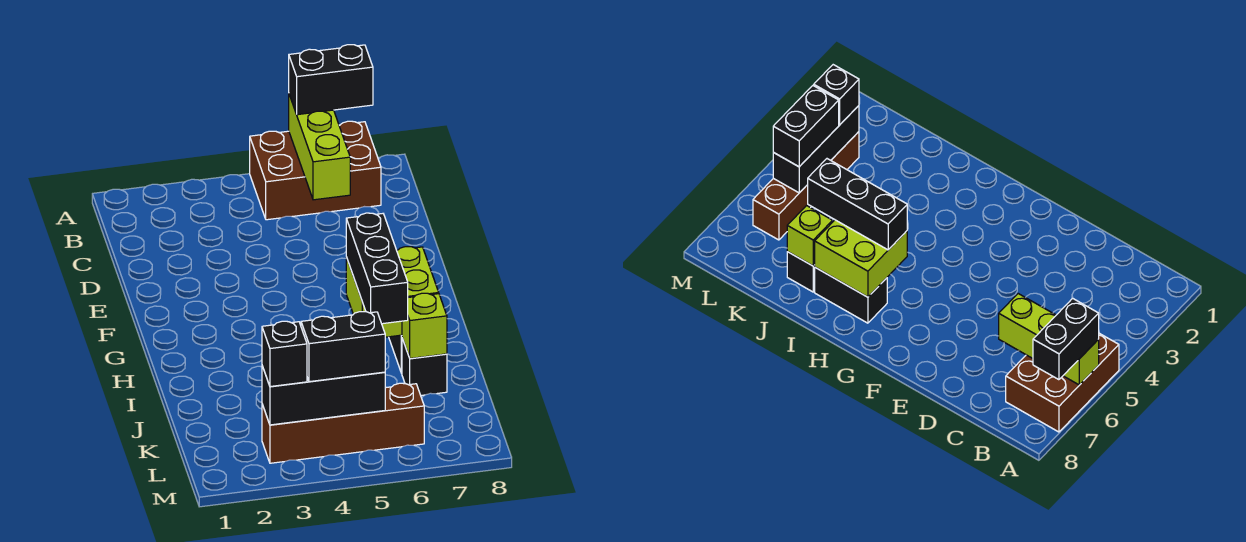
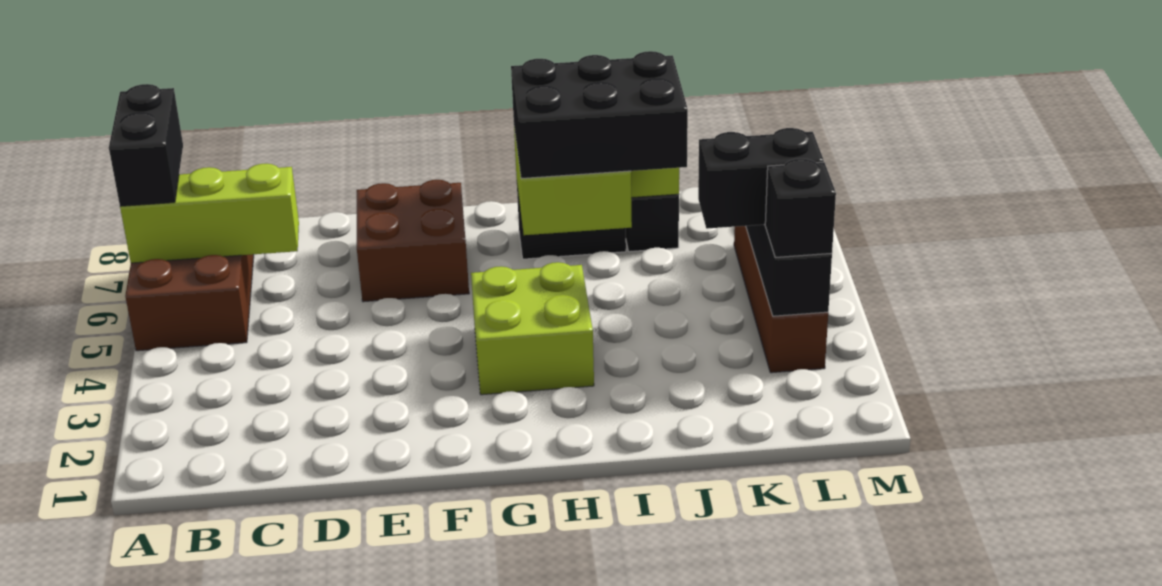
none -> brown 2x2 brick [357,180,469,302]
none -> lime 2x2 brick [471,262,594,395]
black 1x3 brick [346,213,408,324] -> black 2x3 brick [511,51,688,179]
black 1x2 brick [301,312,385,382] -> black 1x2 brick turned to [698,128,824,229]

